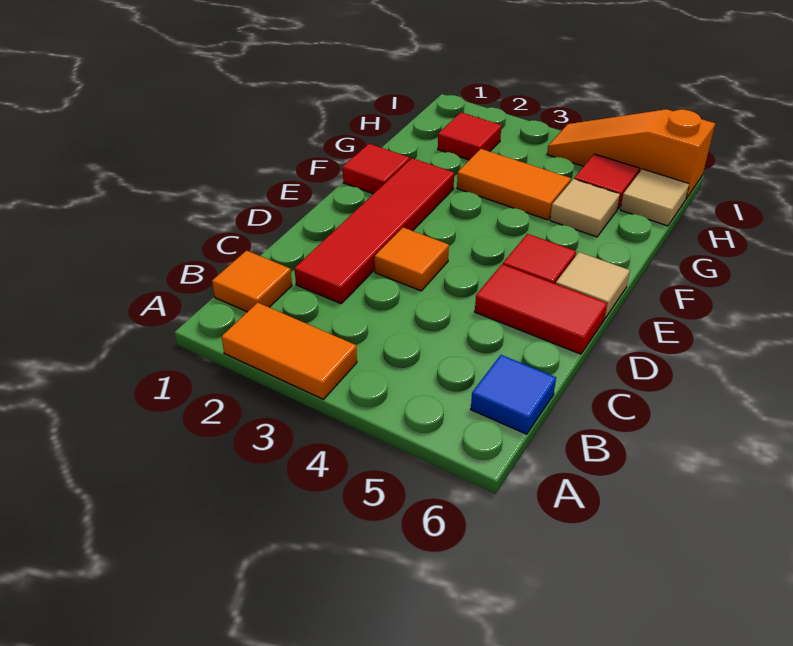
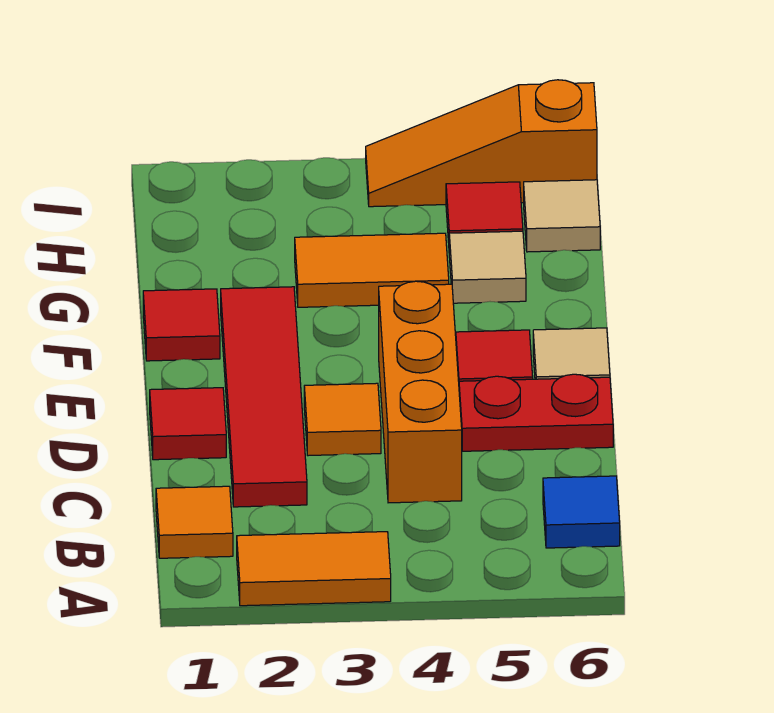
none -> orange 1x3 brick [379,281,462,503]
red 1x2 tile [475,264,607,354] -> red 1x2 plate [459,374,613,451]
red 1x1 tile [438,112,502,160] -> red 1x1 tile moved to [150,388,226,460]

